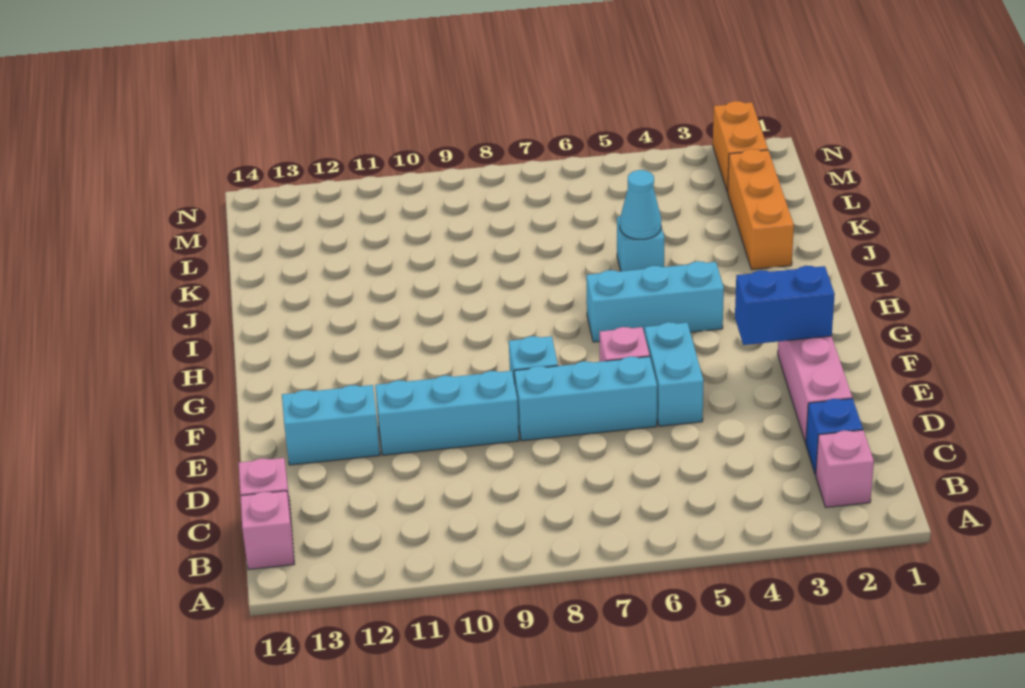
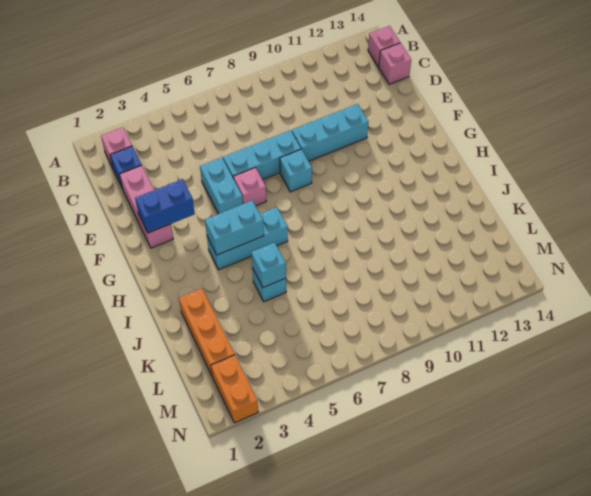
cyan 1x2 brick [282,385,380,465] -> cyan 1x2 brick moved to [205,201,264,255]
cyan 1x1 cone [620,170,661,239] -> cyan 1x1 brick [251,243,286,287]

